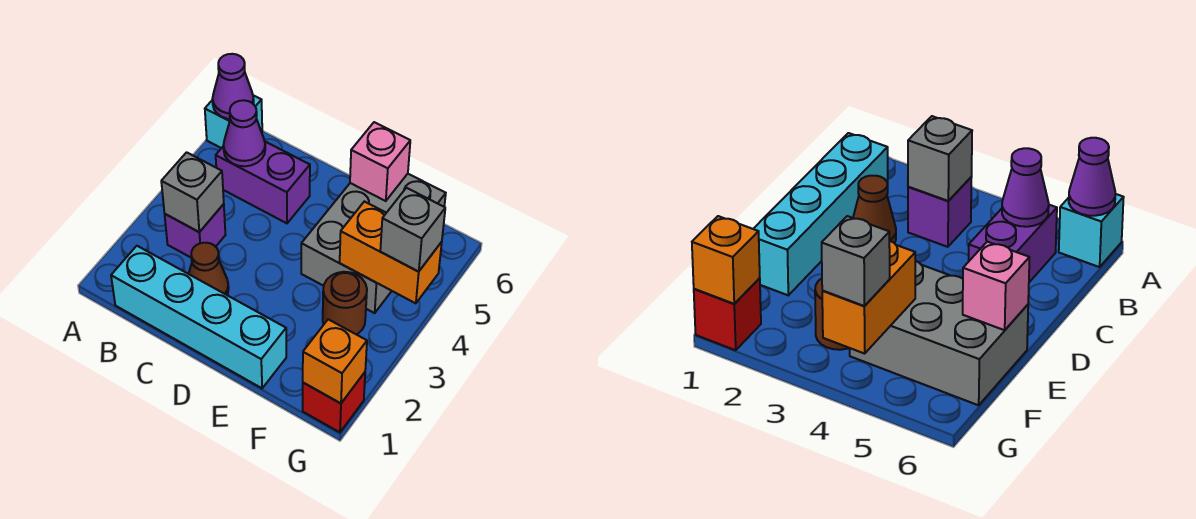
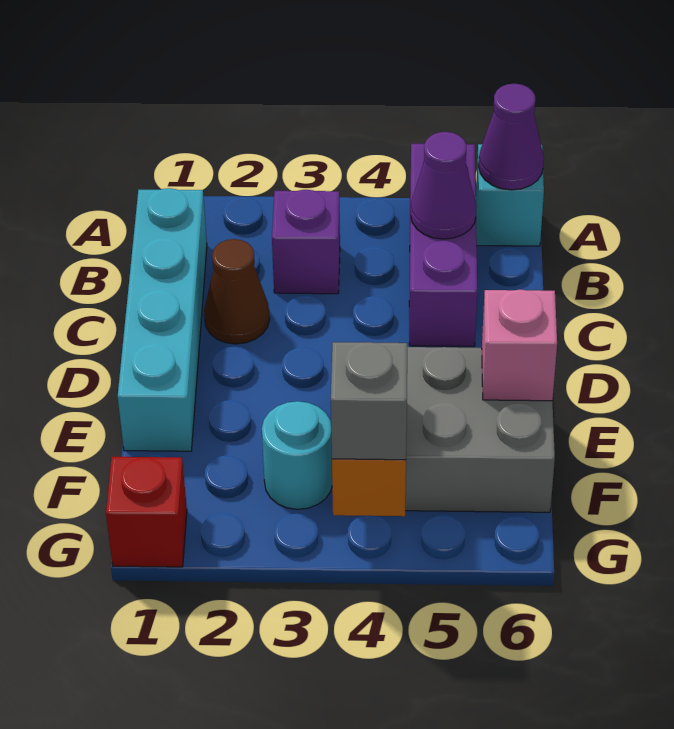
grey 1x1 brick [161,152,224,232] -> none
purple 1x2 brick [216,142,310,223] -> purple 1x3 brick [409,144,477,346]
brown 1x1 round brick [323,272,367,335] -> cyan 1x1 round brick [262,401,332,509]
orange 1x1 brick [303,319,367,403] -> none

